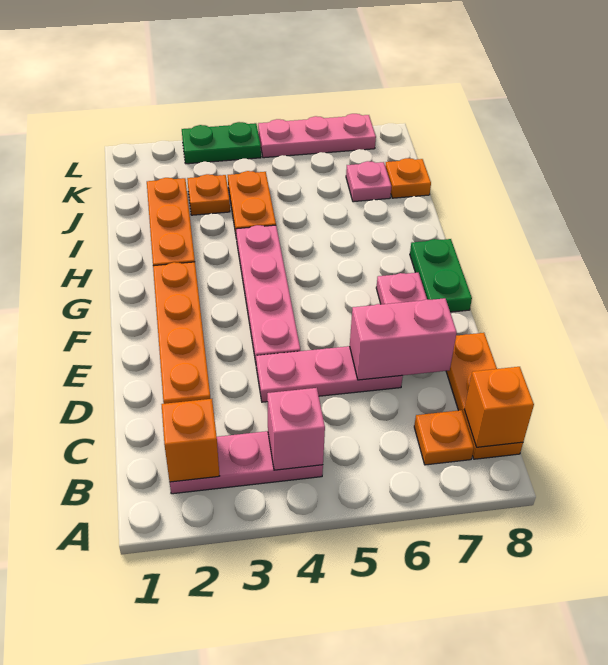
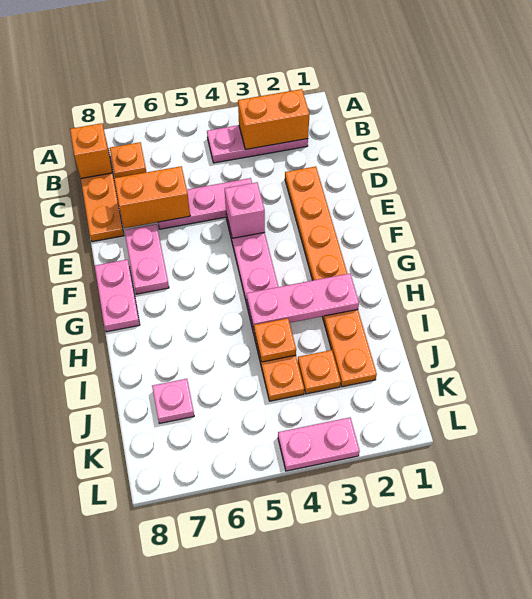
orange 1x1 brick [161,399,219,482] -> orange 1x2 brick [238,89,310,150]
pink 1x1 brick [267,388,325,470] -> pink 1x1 brick moved to [225,182,265,238]
pink 1x2 brick [350,298,457,380] -> orange 1x2 brick [114,166,190,228]
green 1x2 plate [410,239,472,312] -> pink 1x2 plate [95,260,140,332]
orange 1x1 plate [385,158,431,198] -> orange 1x1 plate moved to [254,318,296,362]
green 1x2 plate [182,122,261,164] -> pink 1x2 plate [278,418,360,471]
pink 1x3 plate [258,114,376,158] -> pink 1x3 plate moved to [247,274,359,328]

